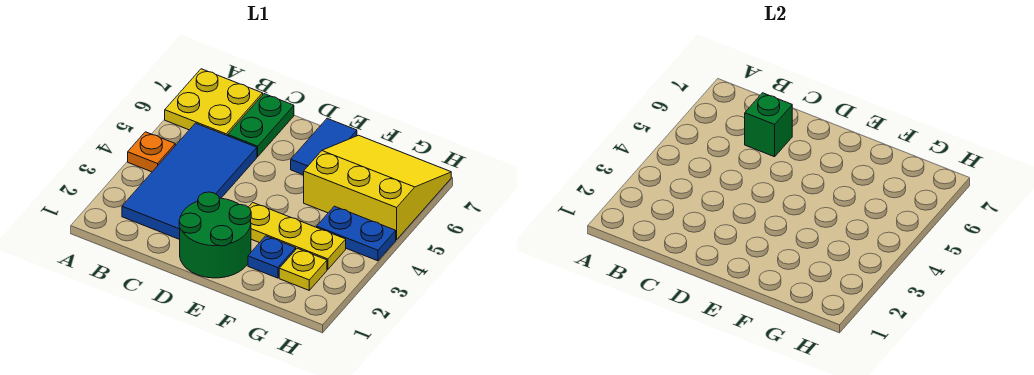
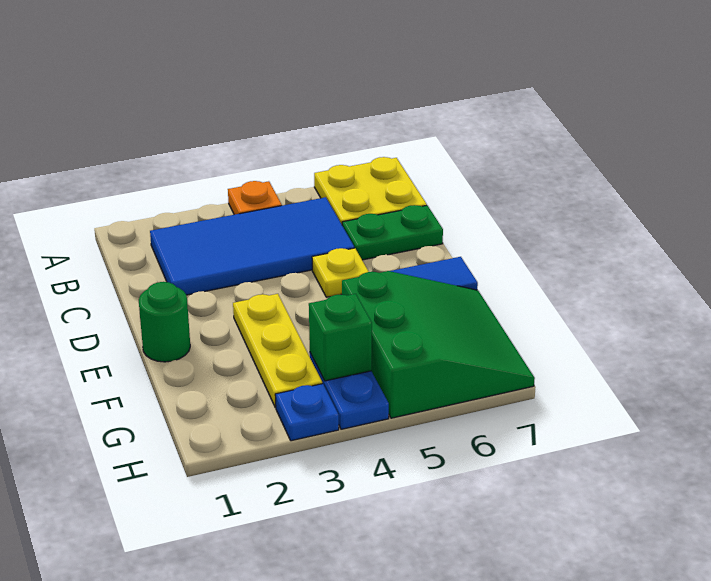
green 1x1 brick [745,93,792,157] -> green 1x1 brick moved to [309,294,372,381]
green 2x2 round brick [179,192,251,278] -> green 1x1 round brick [139,282,190,362]
blue 1x1 plate [248,236,296,278] -> blue 1x1 plate moved to [275,384,339,441]
yellow 3x3 slope [304,135,451,240] -> green 3x3 slope [342,271,535,418]
yellow 1x1 plate [279,248,327,290] -> yellow 1x1 plate moved to [312,248,369,297]

